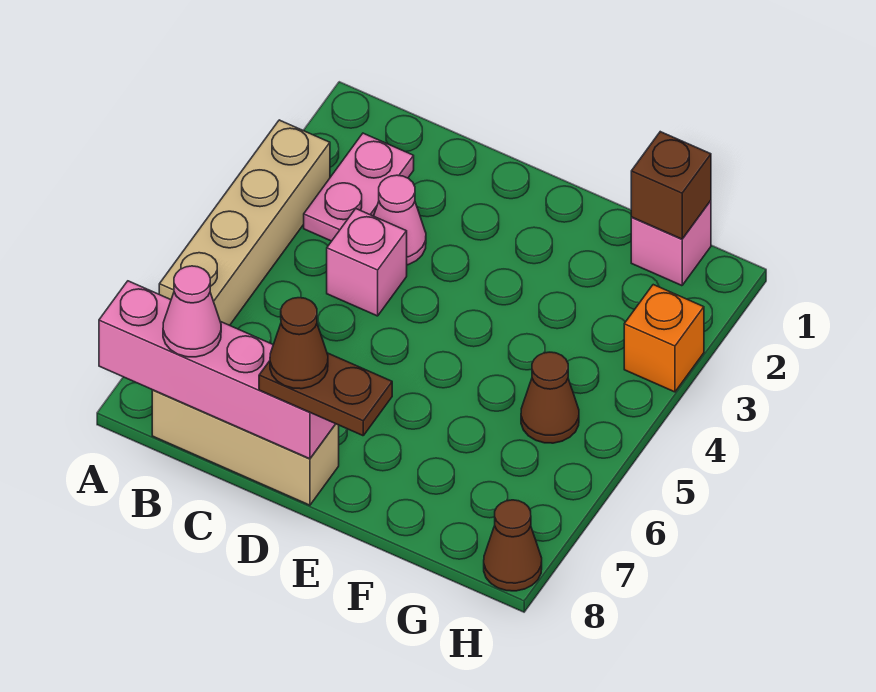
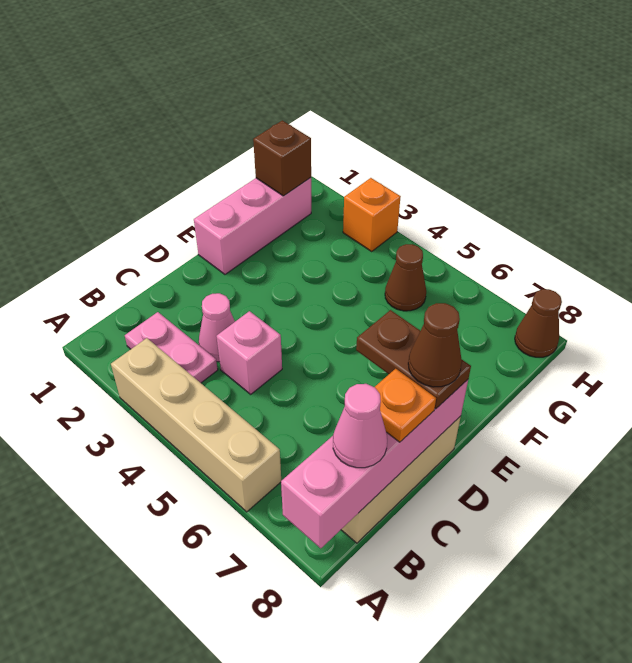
none -> orange 1x1 plate [375,369,436,442]
brown 1x2 plate [259,353,392,436] -> brown 1x2 plate turned to [356,310,471,409]
pink 1x1 brick [631,201,711,286] -> pink 1x3 brick [194,178,311,274]

